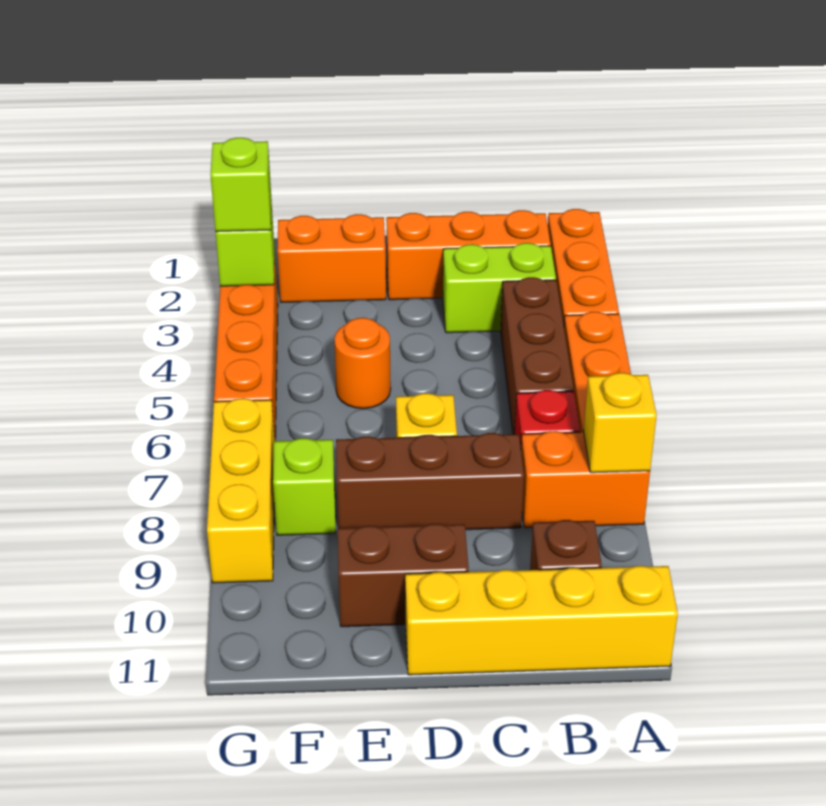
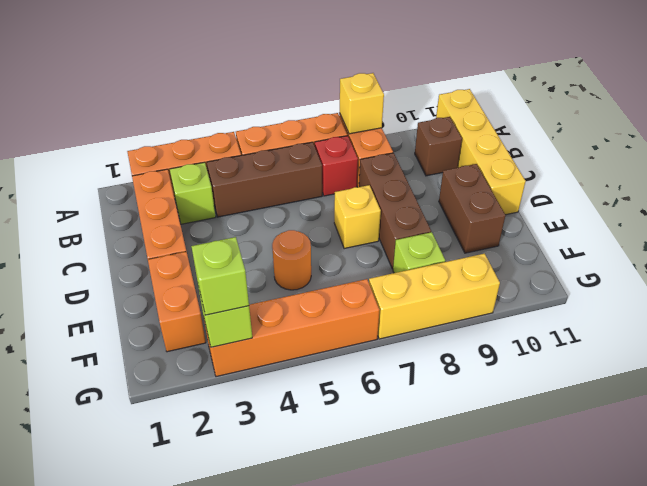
lime 1x2 brick [443,243,556,333] -> lime 1x1 brick [170,162,216,224]

